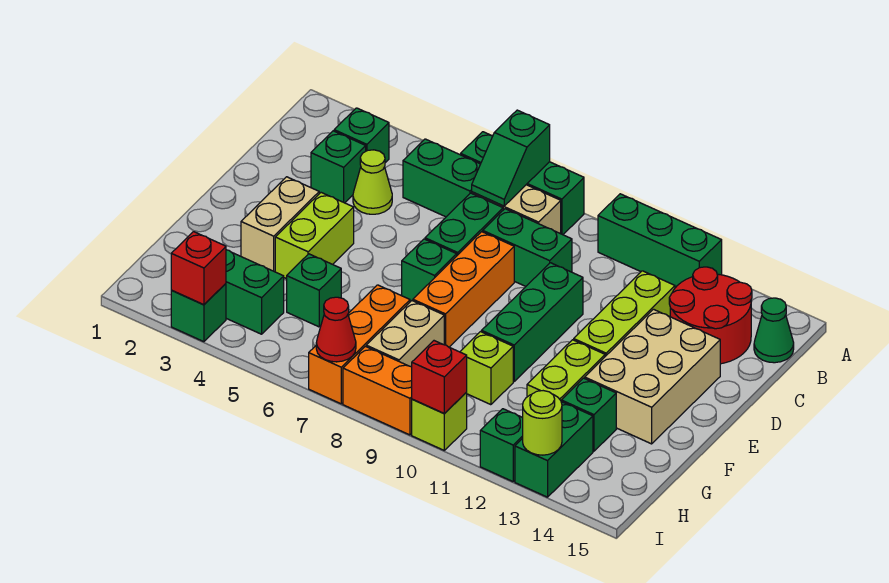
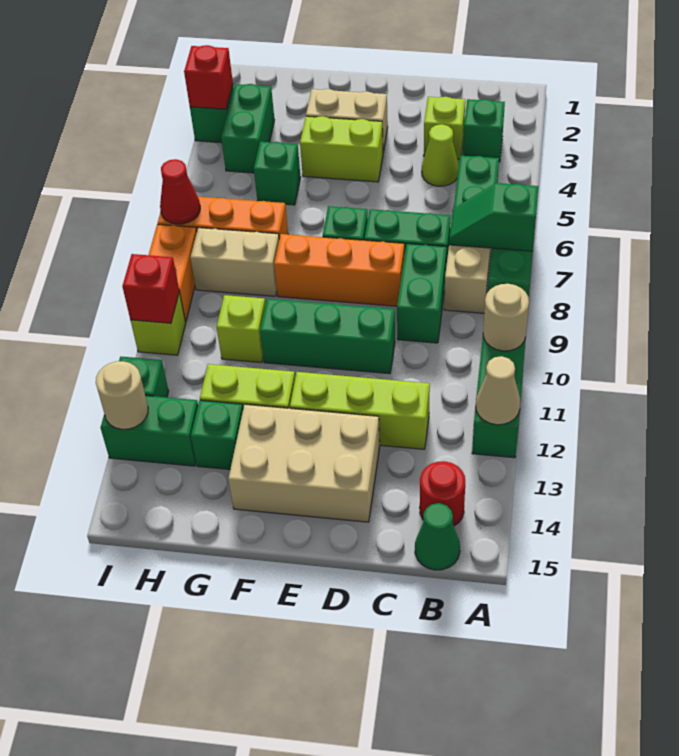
none -> tan 1x1 round brick [483,284,529,351]
none -> tan 1x1 cone [476,356,520,425]
red 2x2 round brick [669,267,752,364] -> red 1x1 round brick [420,461,465,526]
green 1x1 brick [311,131,366,203] -> lime 1x1 brick [424,97,465,159]
lime 1x1 round brick [523,391,562,455] -> tan 1x1 round brick [96,361,148,429]

